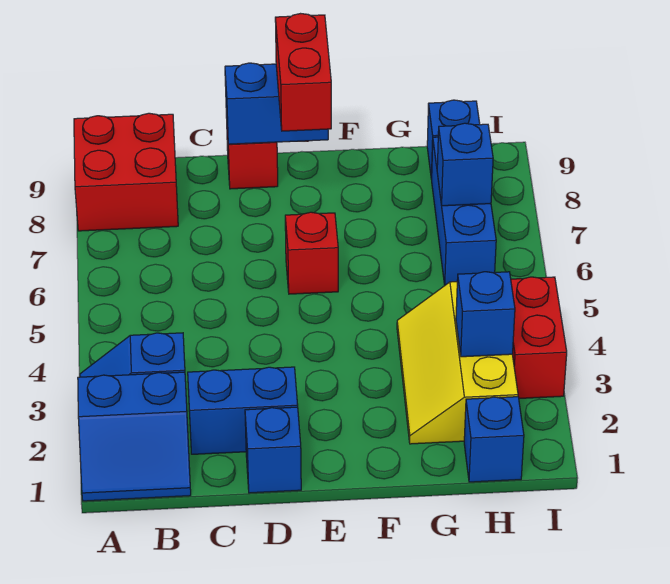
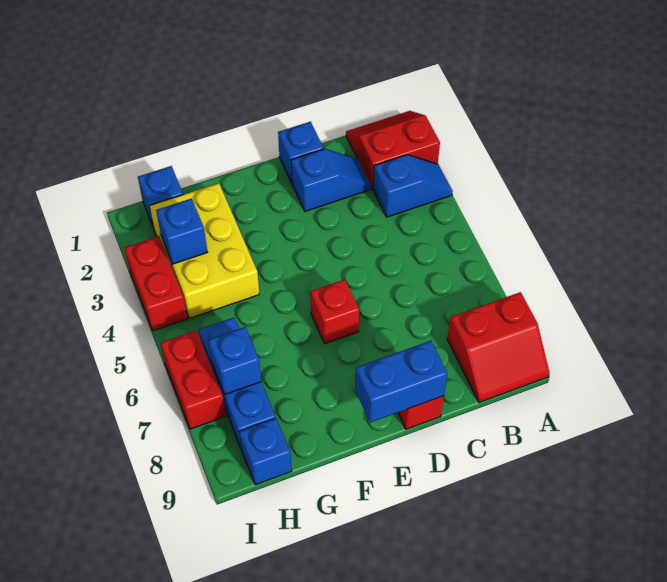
blue 2x2 slope [78,372,191,501] -> red 2x2 slope [346,111,440,189]
red 2x2 brick [74,113,178,231] -> red 2x2 slope [447,292,550,402]
blue 1x2 brick [188,367,298,454] -> blue 1x2 slope [291,149,371,211]
red 1x2 brick [275,14,331,131] -> red 1x2 brick moved to [161,330,226,429]
yellow 2x3 slope [397,282,518,444] -> yellow 2x3 brick [149,183,259,318]

